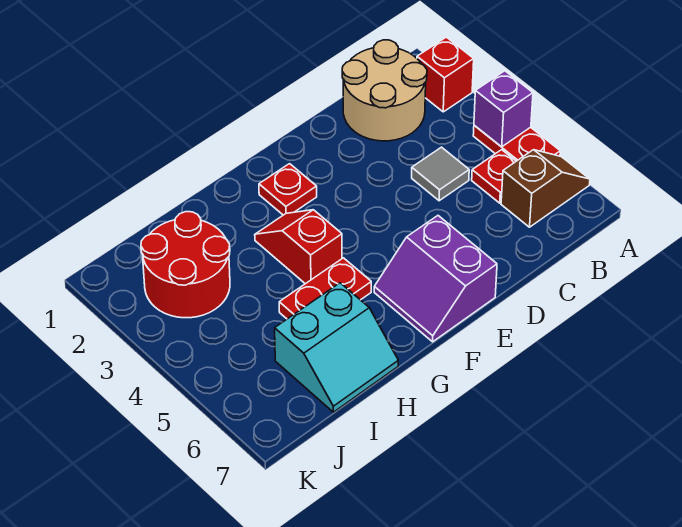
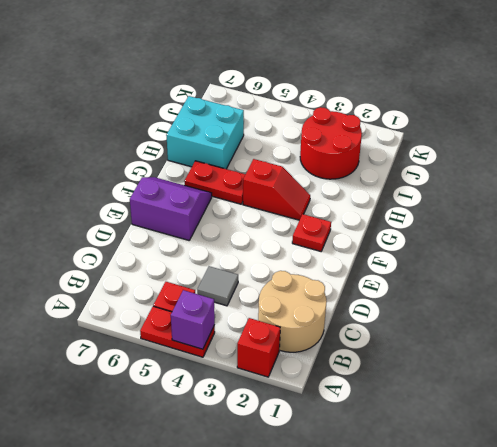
brown 1x2 slope [501,150,590,227] -> none
red 1x2 plate [279,258,371,319] -> red 1x2 plate turned to [184,161,246,204]
cyan 2x2 slope [275,283,398,412] -> cyan 2x2 brick [166,96,244,169]

